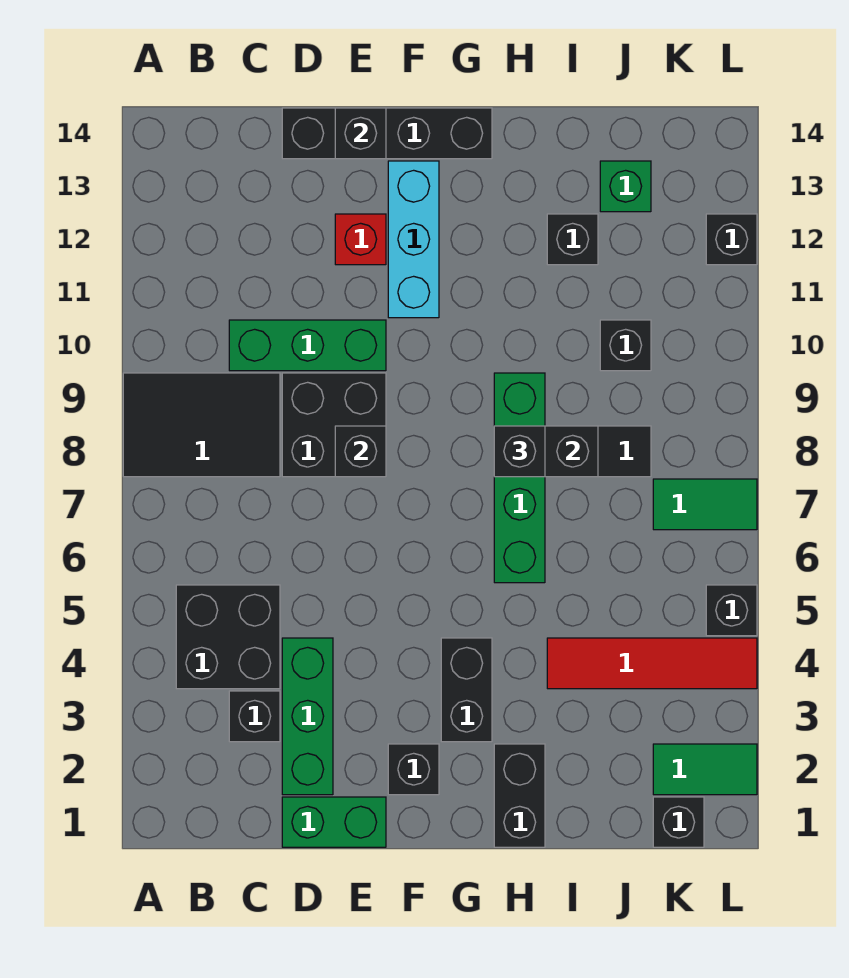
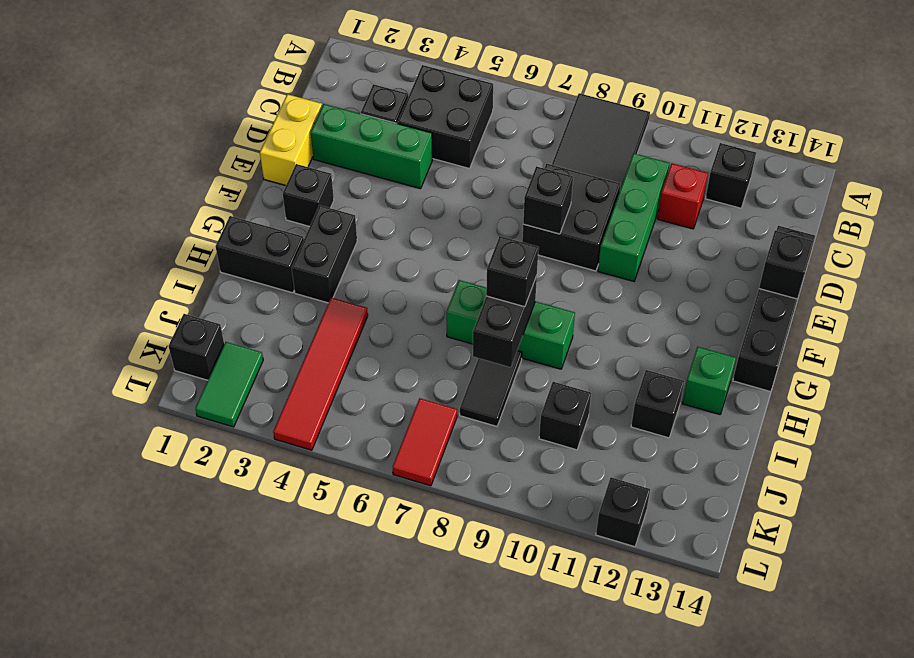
green 1x2 brick [282,797,386,847] -> yellow 1x2 brick [260,94,322,185]
red 1x1 brick [335,214,386,265] -> red 1x1 brick moved to [658,164,708,229]
cyan 1x3 brick [388,161,439,318] -> none
black 1x2 brick [441,638,492,742] -> black 1x2 brick turned to [291,205,357,303]
green 1x4 brick [494,373,545,583] -> green 1x3 brick [446,280,575,369]
green 1x1 brick [600,161,651,212] -> green 1x1 brick moved to [682,347,736,414]
green 1x2 tile [653,479,757,530] -> red 1x2 tile [393,398,457,486]
black 1x1 brick [706,585,757,636] -> black 1x1 brick moved to [705,143,756,208]

